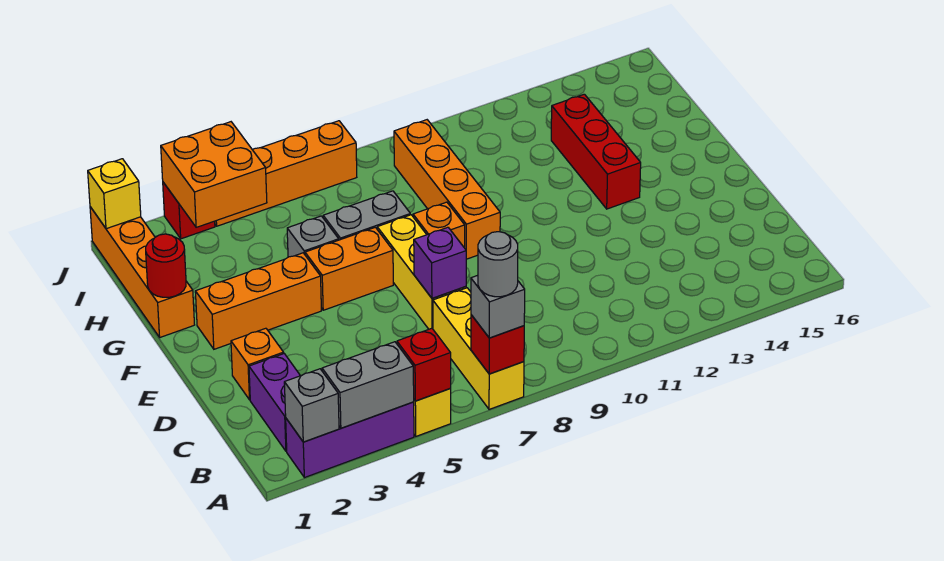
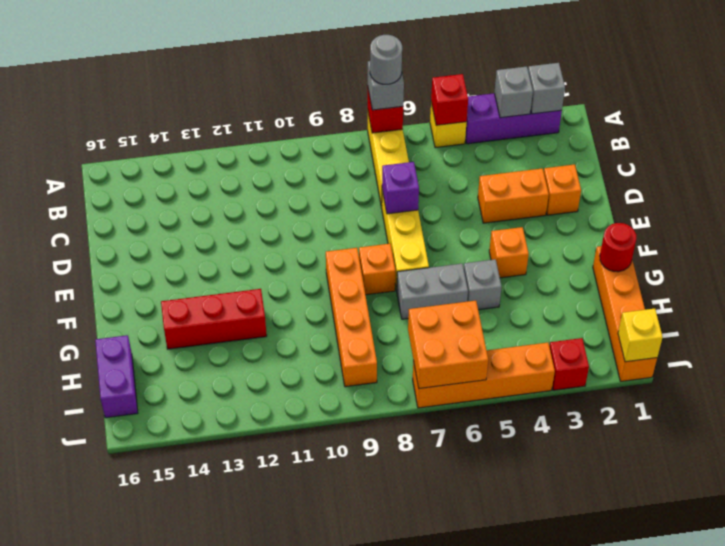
grey 1x2 brick [322,342,414,428] -> grey 1x1 brick [495,67,533,118]
purple 1x2 brick [249,354,300,451] -> purple 1x2 brick moved to [95,335,138,418]
orange 1x3 brick [195,253,321,349] -> orange 1x1 brick [489,227,529,278]
orange 1x2 brick [305,227,393,310] -> orange 1x2 brick moved to [478,168,549,223]
red 1x3 brick [551,94,641,209] -> red 1x3 brick turned to [161,289,267,349]
orange 2x2 brick [161,122,267,227] -> orange 2x2 brick moved to [408,301,488,389]

